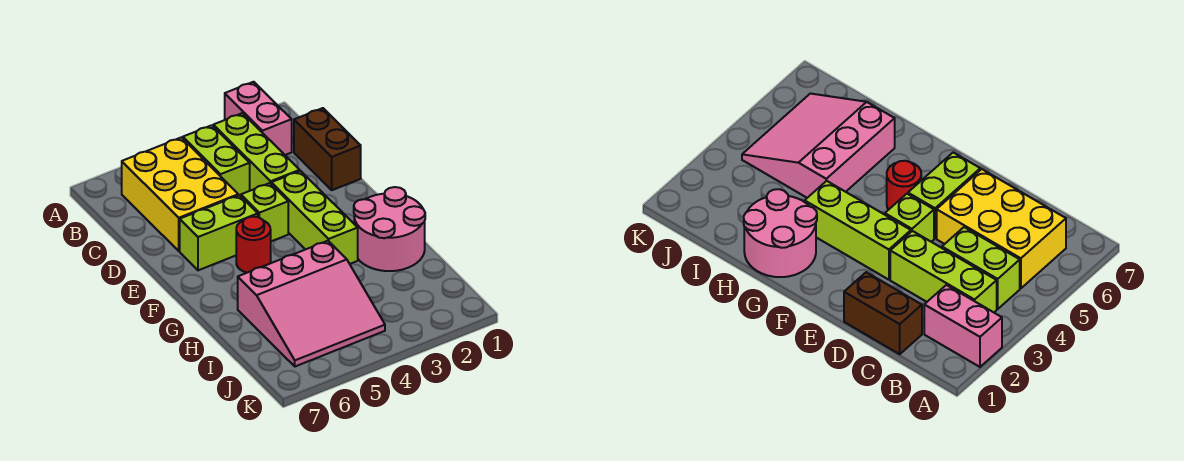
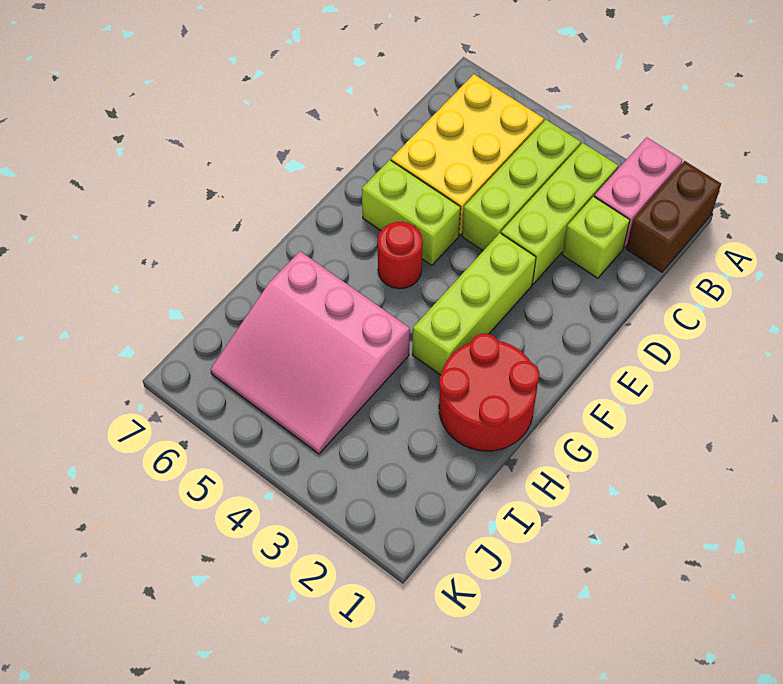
lime 1x2 brick [183,125,250,196] -> lime 1x3 brick [462,120,581,251]
brown 1x2 brick [294,108,361,190] -> brown 1x2 brick moved to [626,161,721,272]
lime 1x1 brick [241,183,288,241] -> lime 1x1 brick moved to [562,197,630,278]
pink 2x2 round brick [354,187,425,271] -> red 2x2 round brick [439,333,539,451]

